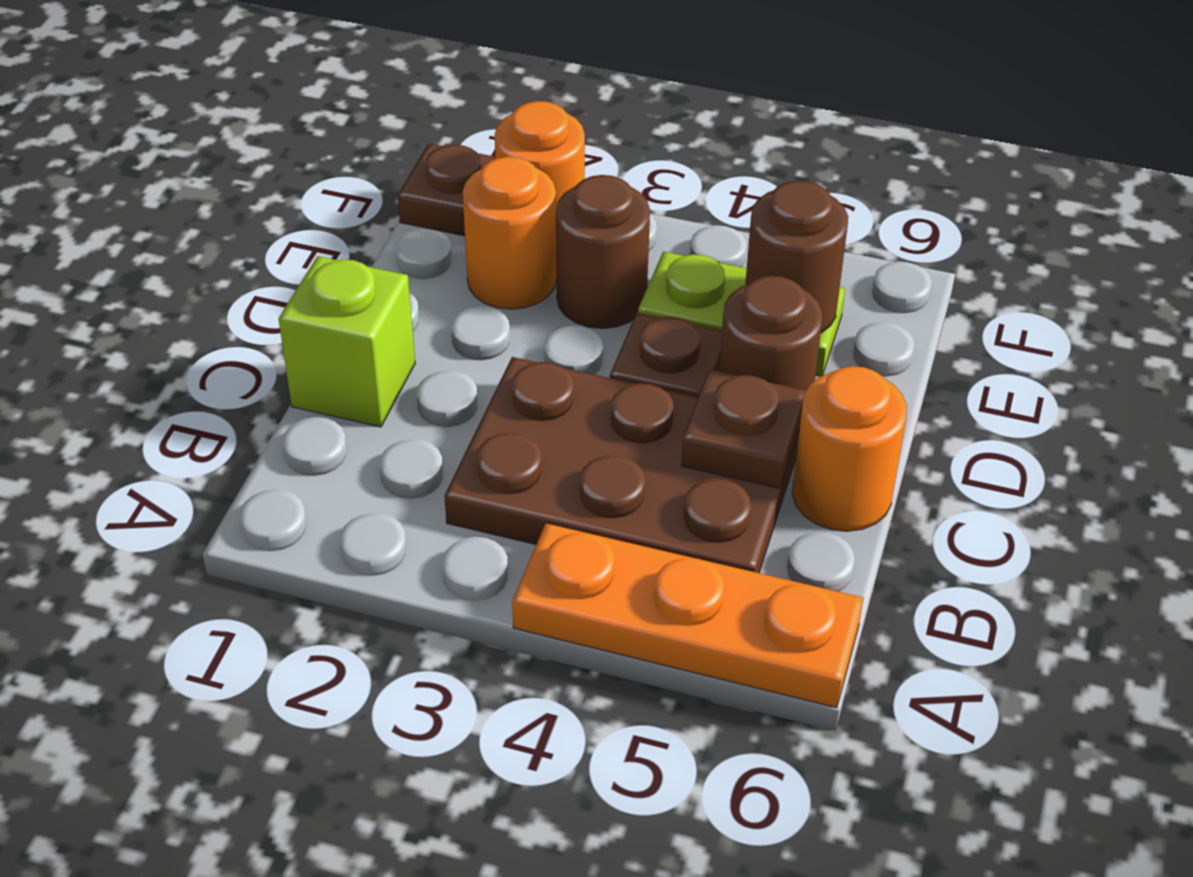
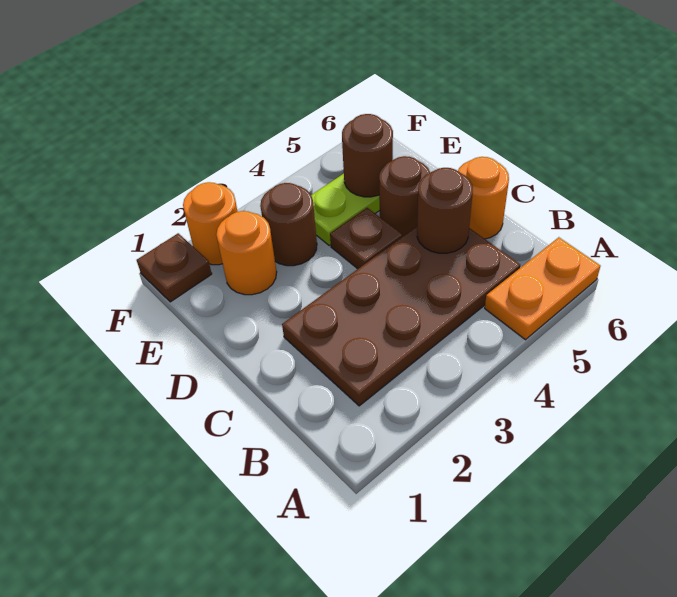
orange 1x3 plate [512,523,863,708] -> orange 1x2 plate [485,237,600,340]
brown 2x3 plate [444,357,799,573] -> brown 2x4 plate [282,227,520,406]
lime 1x1 brick [278,256,415,427] -> none
brown 1x1 plate [681,370,806,488] -> brown 1x1 round brick [417,168,473,253]

